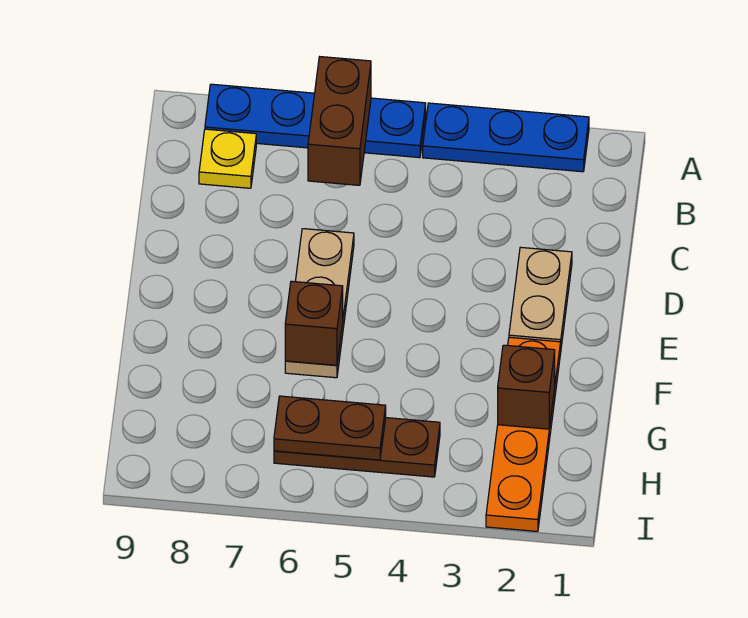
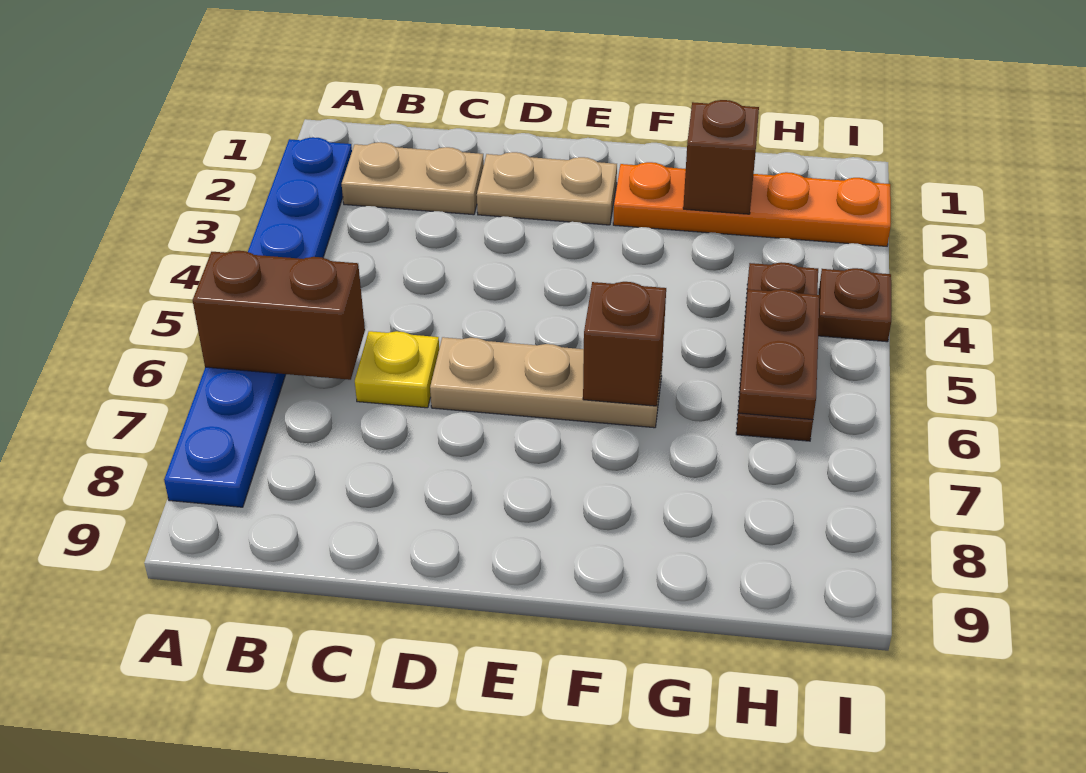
none -> tan 1x2 plate [342,142,484,215]
yellow 1x1 plate [199,129,256,188] -> yellow 1x1 plate moved to [355,331,439,408]
none -> brown 1x1 plate [818,268,891,342]

